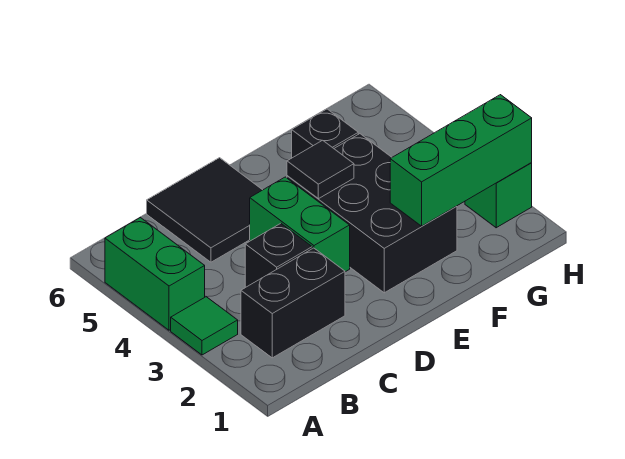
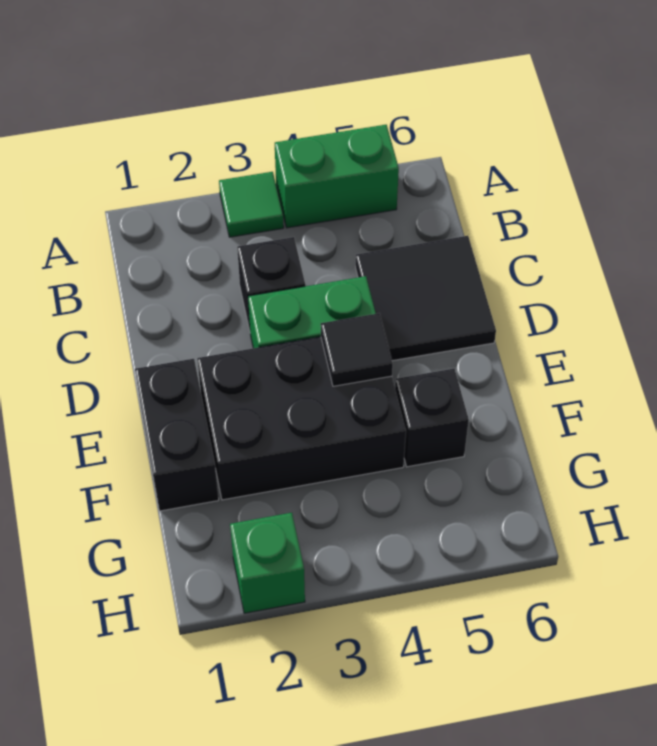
black 1x2 brick [241,248,345,358] -> black 1x2 brick moved to [135,359,219,511]
green 1x3 brick [390,95,532,226] -> none

